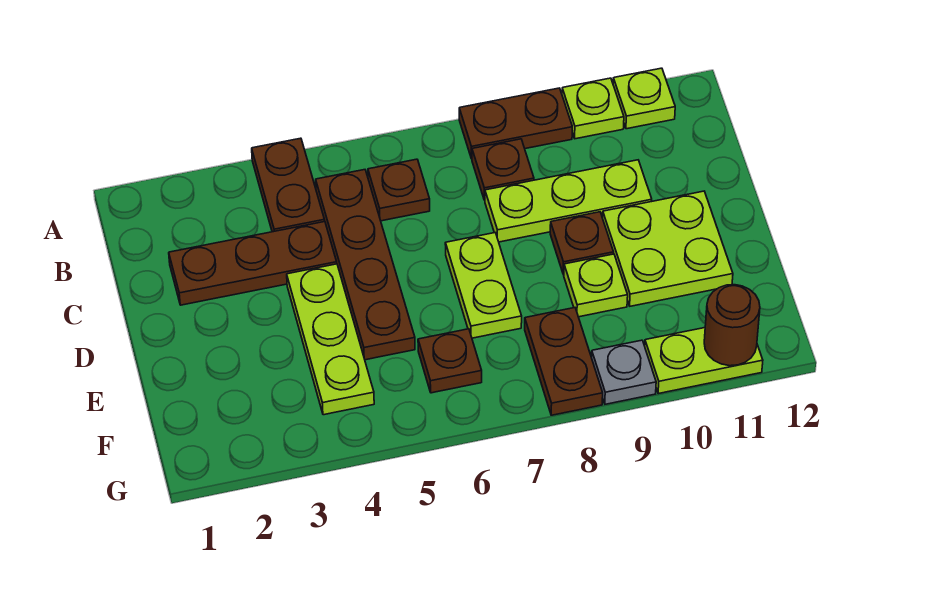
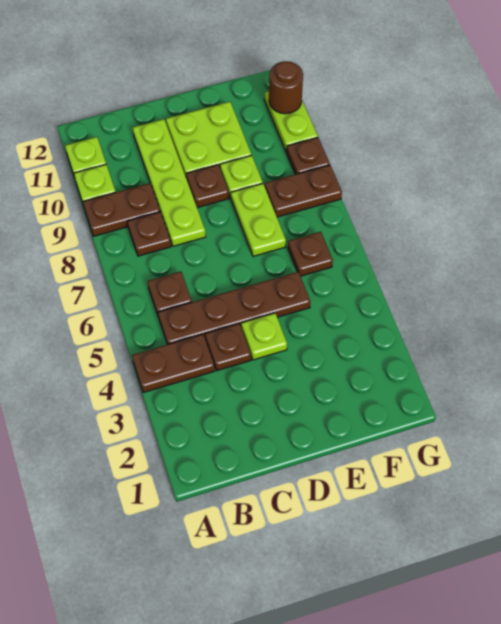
brown 1x2 plate [459,88,572,159] -> brown 1x2 plate turned to [83,183,160,236]
brown 1x3 plate [169,222,337,305] -> brown 1x1 plate [205,324,251,371]
lime 1x3 plate [485,160,652,242] -> lime 1x4 plate [133,119,206,246]
lime 1x3 plate [287,264,374,415] -> lime 1x1 plate [241,313,287,360]
lime 1x2 plate [445,233,522,338] -> lime 1x2 plate turned to [231,184,286,256]
grey 1x1 plate [592,340,656,404] -> brown 1x1 plate [287,138,330,174]

